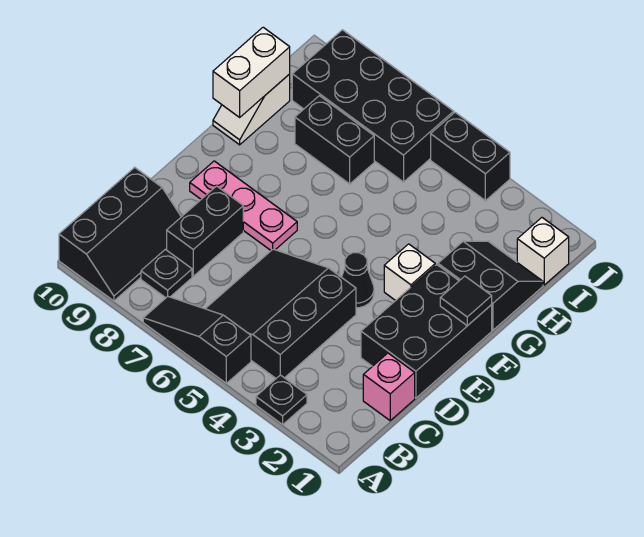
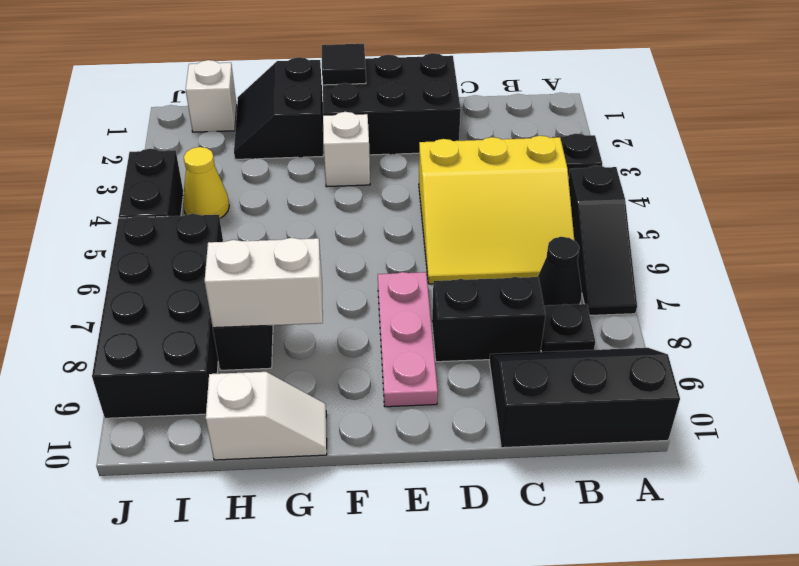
black 3x3 slope [205,249,356,378] -> yellow 3x3 slope [419,136,574,284]
pink 1x1 brick [363,353,415,420] -> none
black 1x1 cone [342,253,374,308] -> black 1x1 cone moved to [538,237,582,306]
white 1x2 brick [213,27,290,117] -> white 1x2 brick moved to [205,238,323,328]
none -> yellow 1x1 cone [183,147,229,218]

